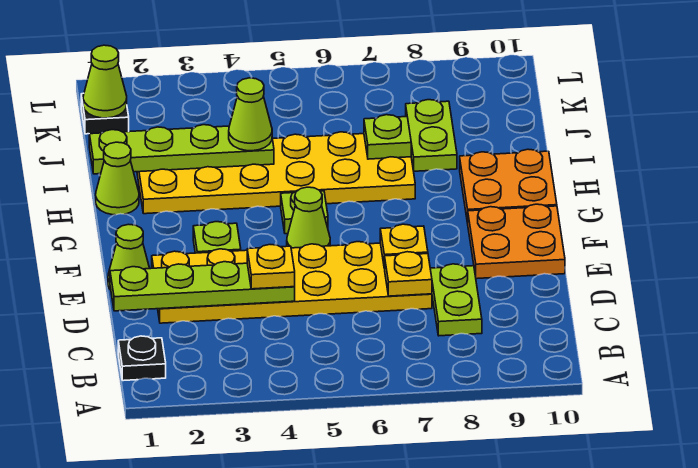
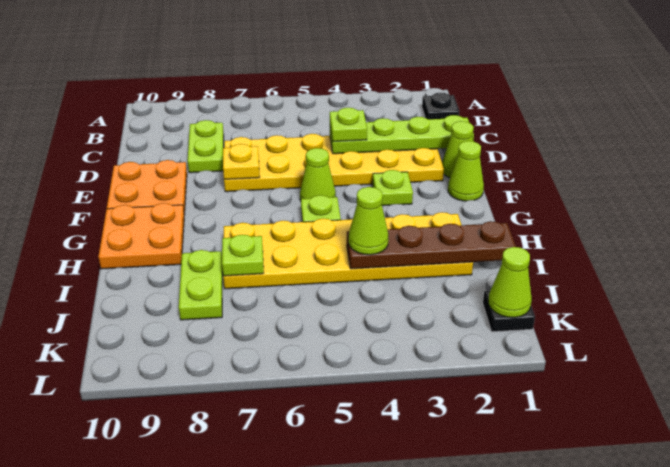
yellow 1x1 plate [247,245,295,289] -> lime 1x1 plate [330,108,367,141]
yellow 1x1 plate [385,252,432,296] -> none
lime 1x1 cone [96,142,139,215] -> lime 1x1 cone moved to [448,141,484,201]
lime 1x4 plate [89,125,274,174] -> brown 1x4 plate [347,221,516,269]

